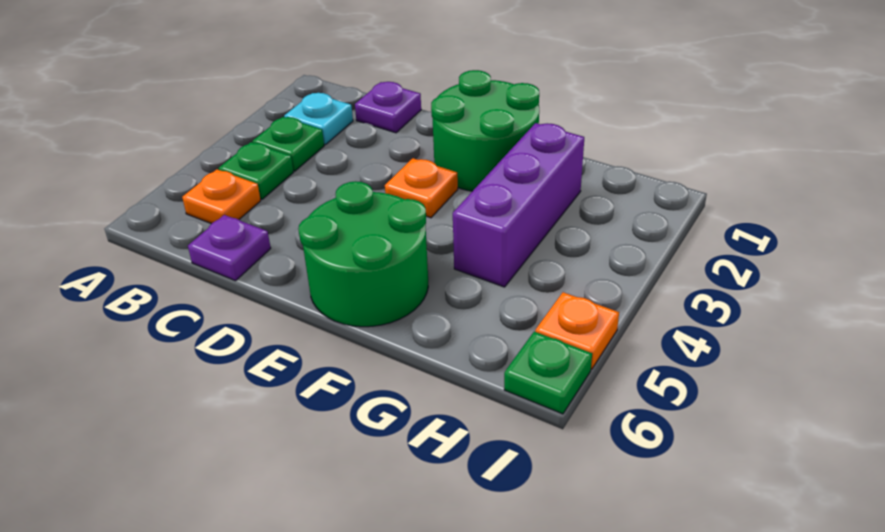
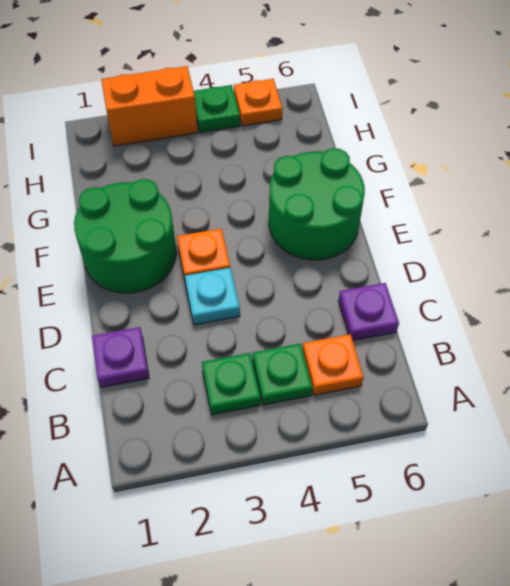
cyan 1x1 plate [284,93,353,145] -> cyan 1x1 plate moved to [185,268,240,325]
purple 1x3 brick [453,123,584,287] -> none
none -> orange 1x2 brick [101,66,198,146]
green 1x1 plate [504,332,592,414] -> green 1x1 plate moved to [194,85,240,133]

